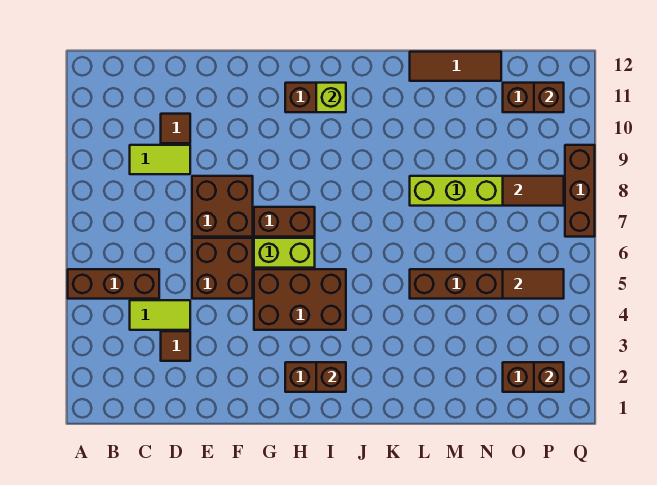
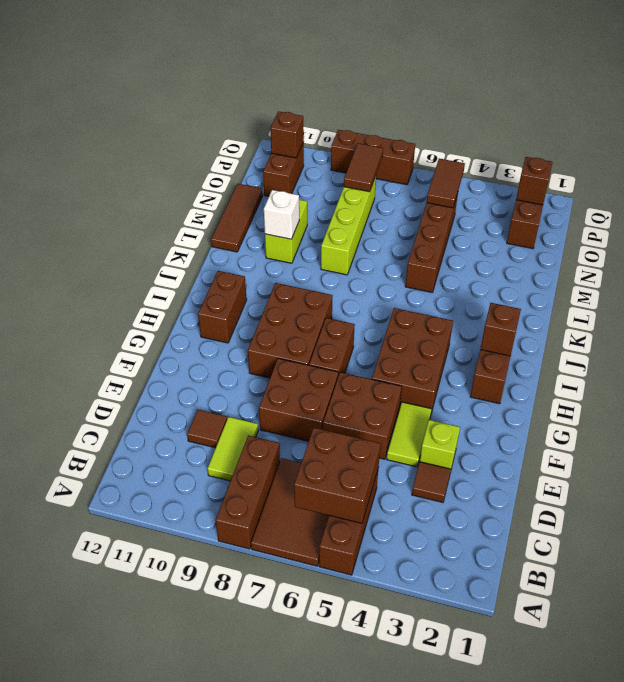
none -> brown 2x3 tile [251,458,329,566]
none -> brown 1x3 brick [216,435,280,549]
none -> brown 2x2 brick [294,428,381,523]
lime 1x2 tile [130,300,190,330] -> lime 1x2 tile moved to [387,402,432,467]
lime 1x2 brick [254,238,315,268] -> lime 1x2 brick moved to [265,200,307,263]
none -> brown 2x3 brick [248,283,333,378]
lime 1x1 brick [316,83,346,112] -> lime 1x1 brick moved to [420,420,460,469]
none -> white 1x1 brick [264,190,299,239]

